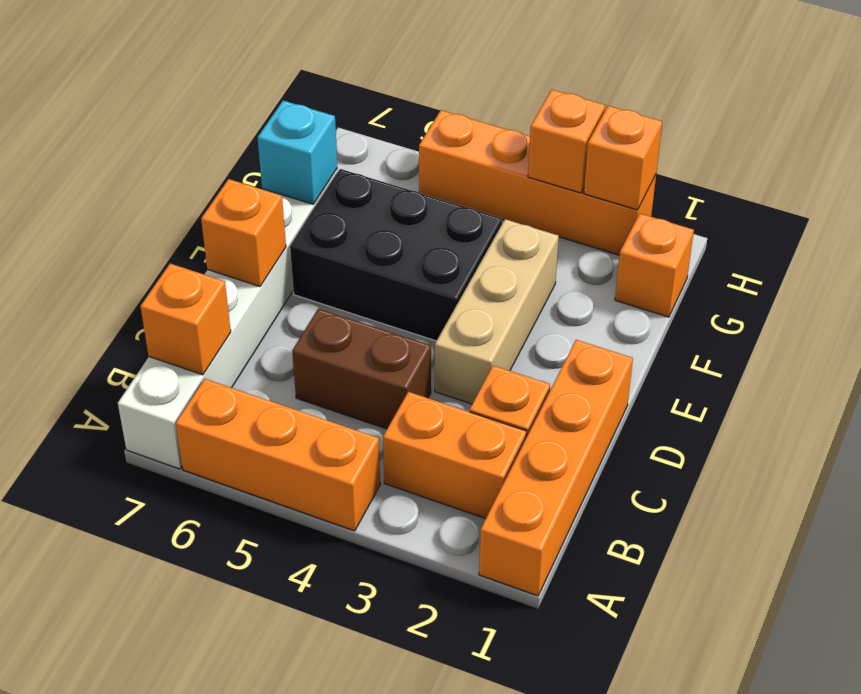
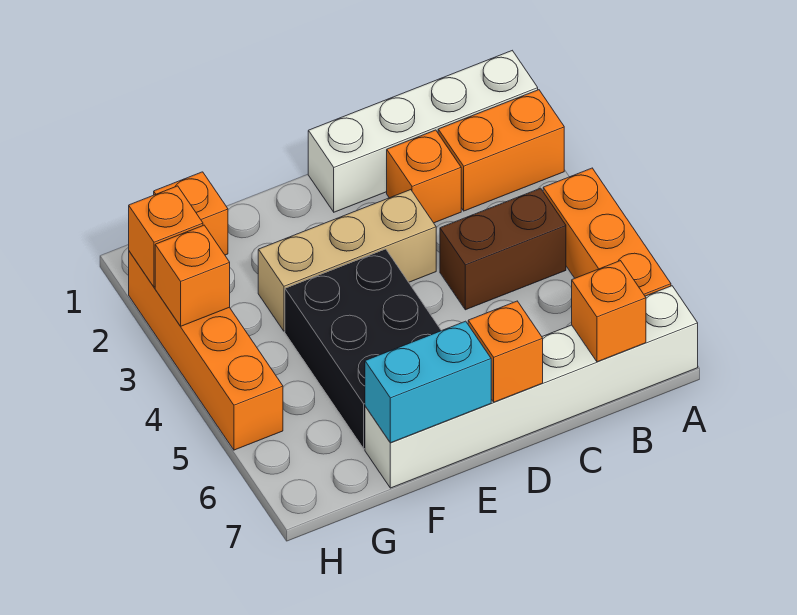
orange 1x4 brick [479,340,633,596] -> white 1x4 brick [308,51,538,212]
orange 1x2 brick [383,392,526,519] -> orange 1x2 brick turned to [438,90,564,211]
brown 1x2 brick [292,309,431,429] -> brown 1x2 brick turned to [440,188,566,310]
cyan 1x1 brick [258,101,337,204] -> cyan 1x2 brick [365,321,491,443]

